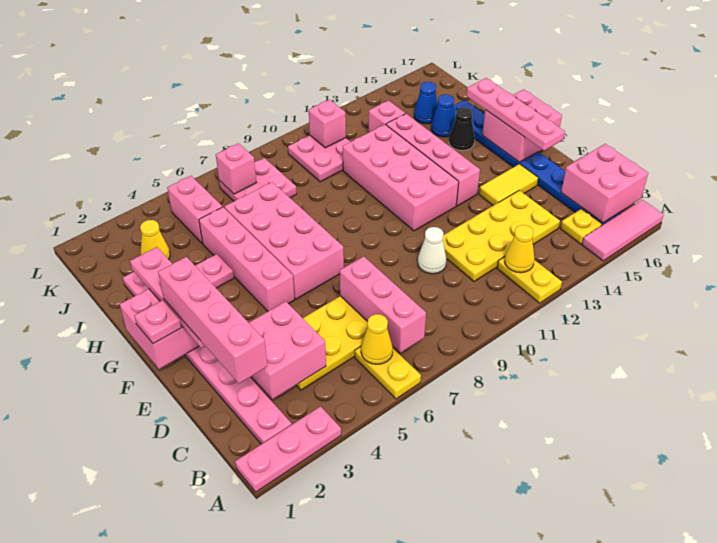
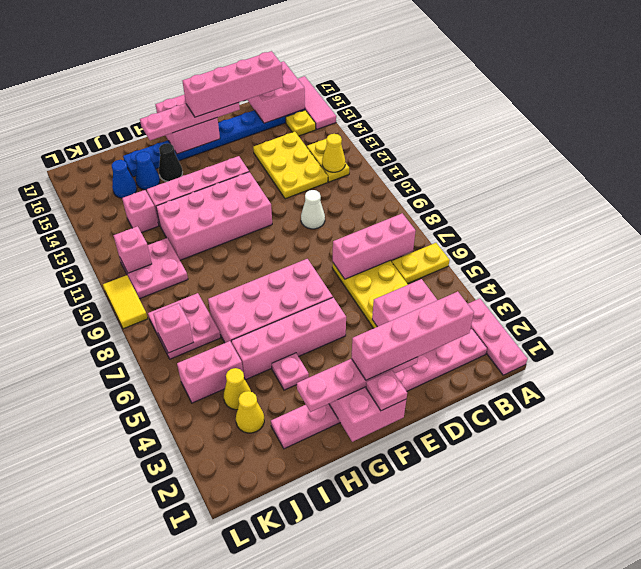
yellow 1x2 plate [497,257,562,303] -> yellow 1x2 plate turned to [307,139,349,182]
yellow 1x1 cone [361,314,393,364] -> yellow 1x1 cone moved to [224,368,251,410]
yellow 2x4 plate [443,190,560,281] -> yellow 2x3 plate [253,132,328,199]
none -> pink 1x4 brick [183,51,283,117]
yellow 1x2 tile [479,164,538,206] -> yellow 1x2 tile moved to [103,275,148,329]

